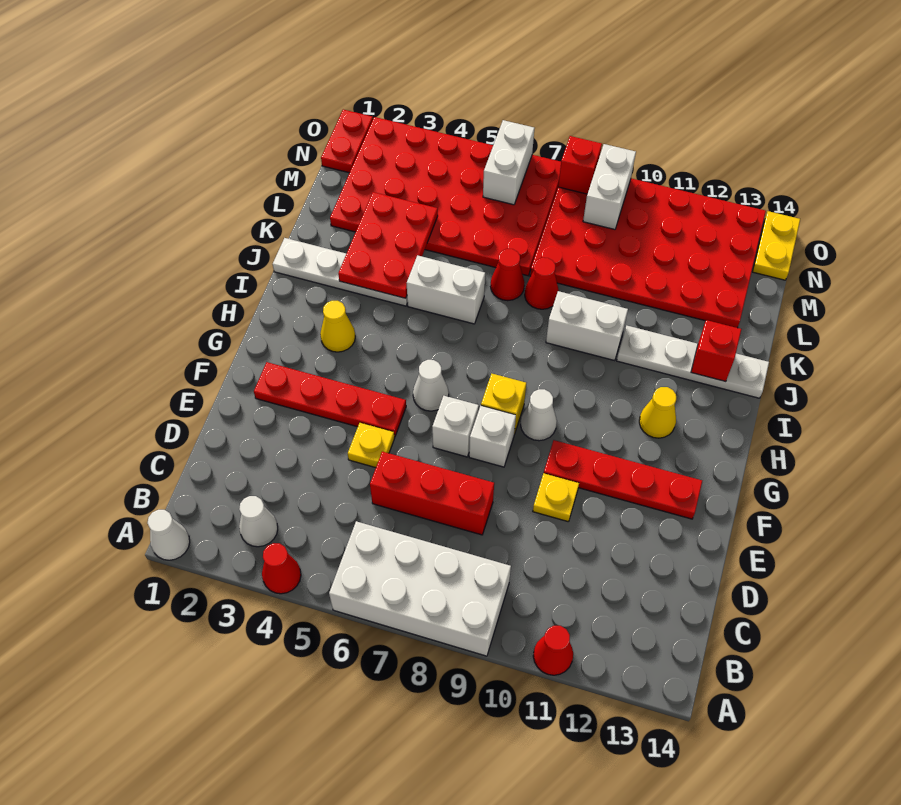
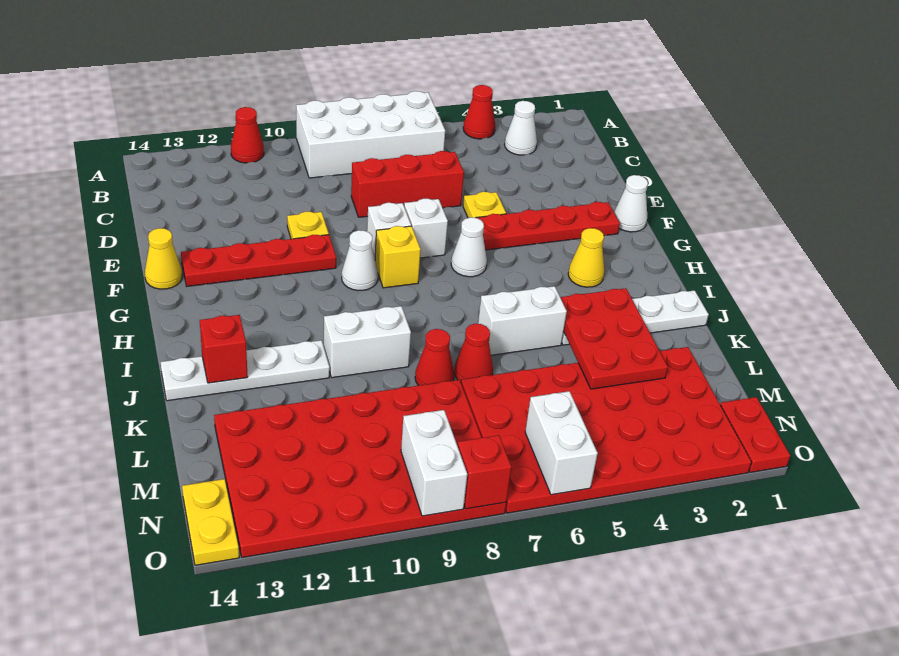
white 1x1 cone [148,510,190,560] -> white 1x1 cone moved to [614,175,648,232]
yellow 1x1 cone [639,387,676,438] -> yellow 1x1 cone moved to [145,228,182,289]

